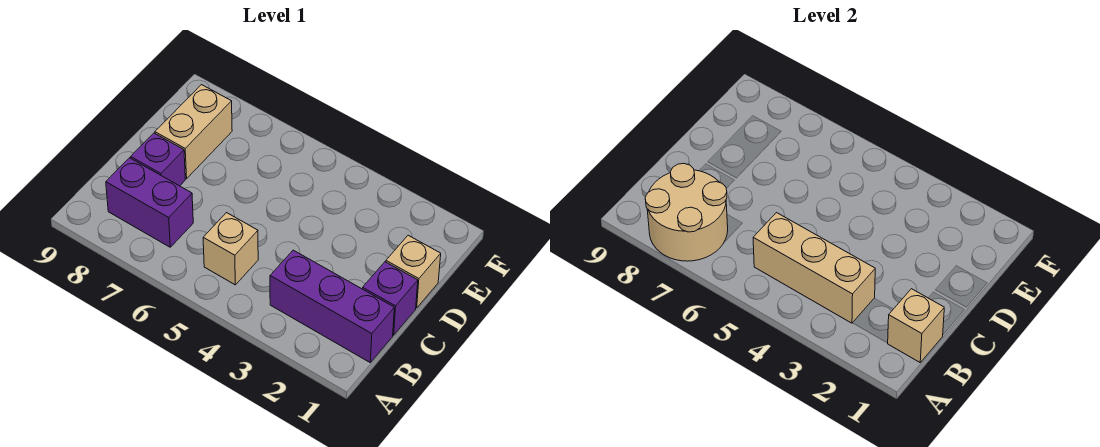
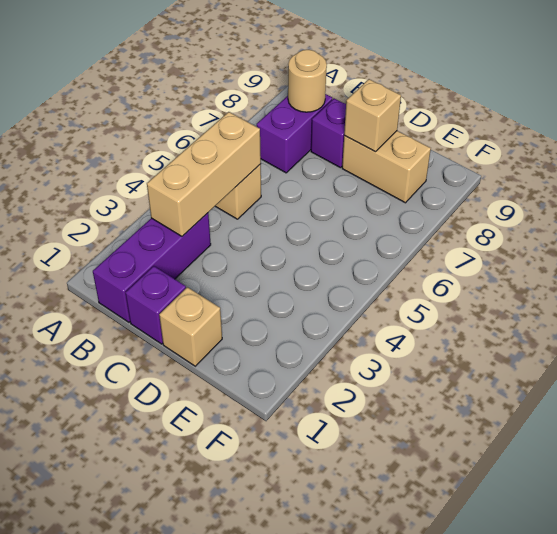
tan 2x2 round brick [645,164,728,261] -> tan 1x1 round brick [288,50,327,112]
tan 1x1 brick [888,289,944,362] -> tan 1x1 brick moved to [344,79,401,152]

